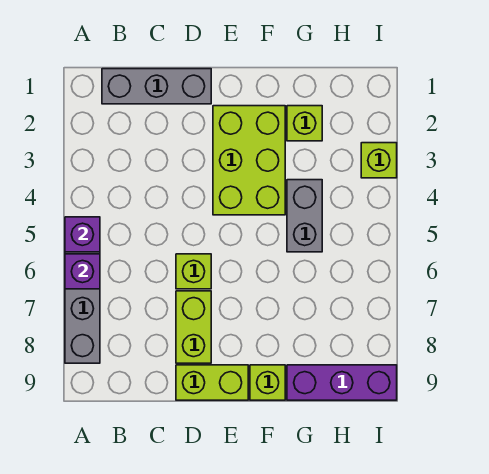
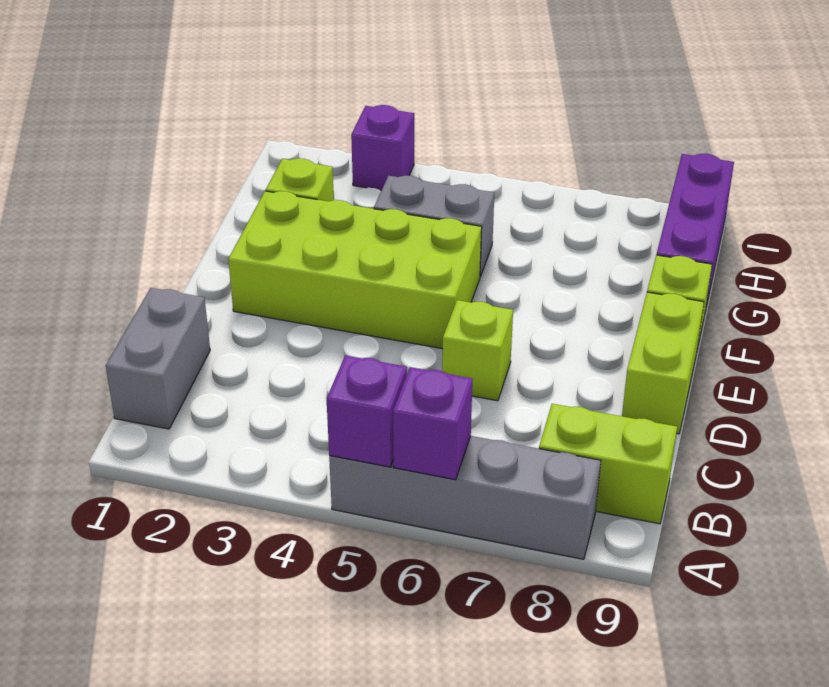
grey 1x3 brick [102,69,211,104] -> grey 1x2 brick [106,288,210,429]
lime 1x2 brick [176,291,211,363] -> lime 1x2 brick moved to [539,404,677,524]
lime 2x3 brick [213,106,285,215] -> lime 2x4 brick [228,191,482,349]
lime 1x1 brick [361,143,397,178] -> purple 1x1 brick [351,105,414,190]

